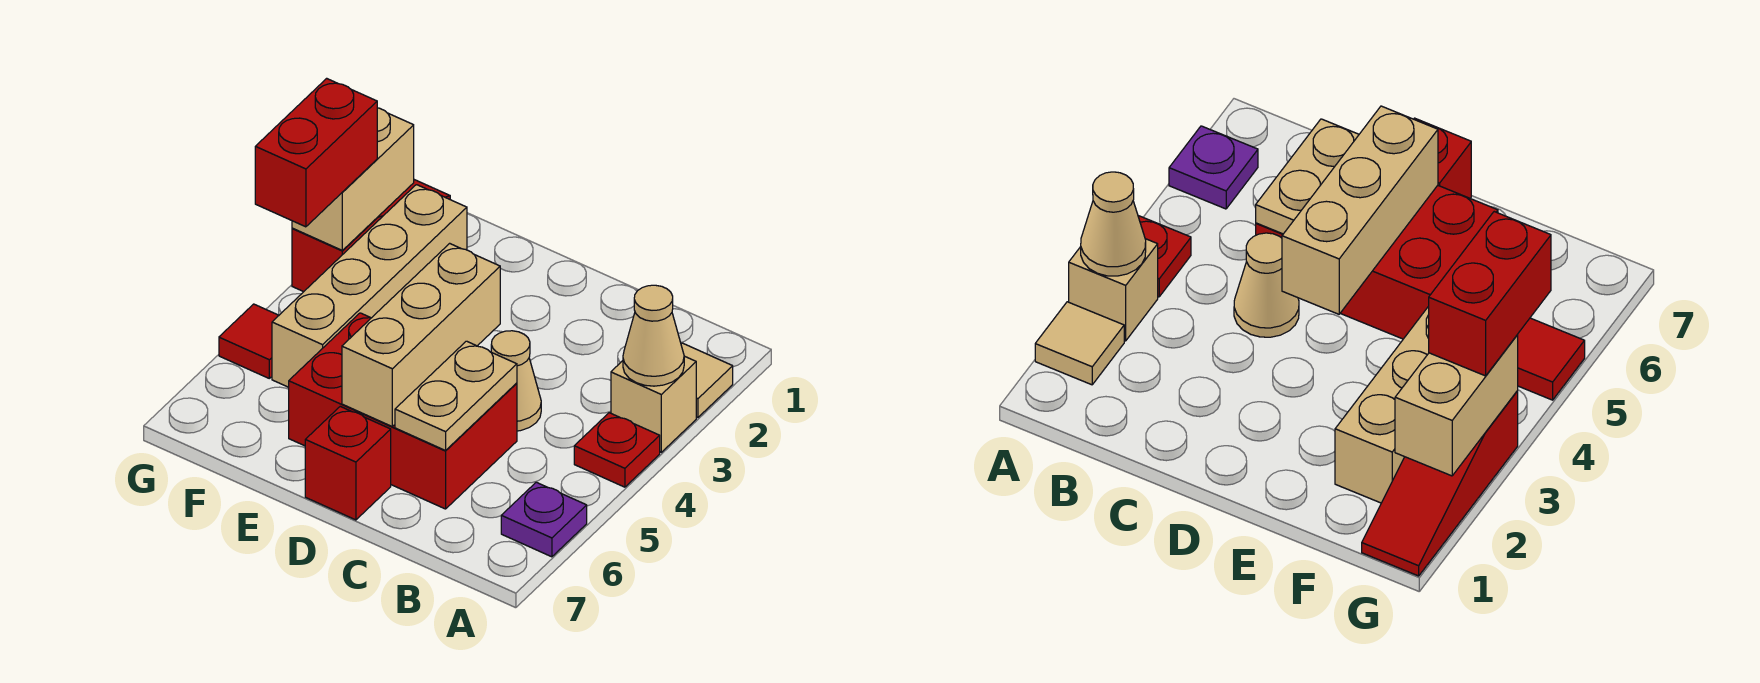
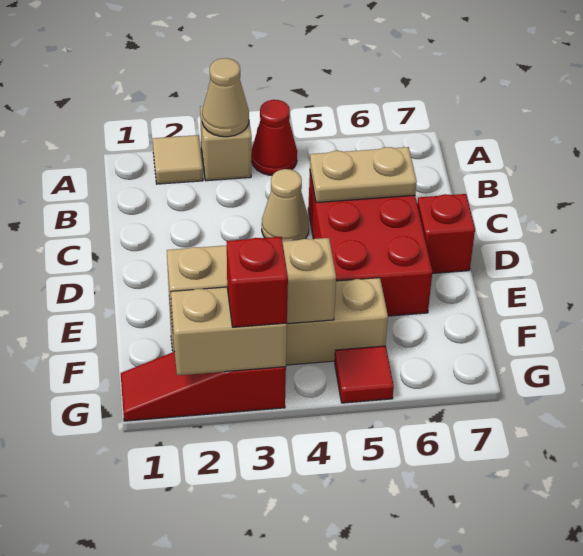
red 1x1 plate [574,413,660,487] -> red 1x1 cone [251,100,297,175]
purple 1x1 plate [501,482,587,557] -> none
tan 1x3 brick [342,243,500,426] -> tan 1x3 brick moved to [167,238,336,330]
red 1x2 brick [255,78,377,227] -> red 1x1 brick [227,237,288,327]

